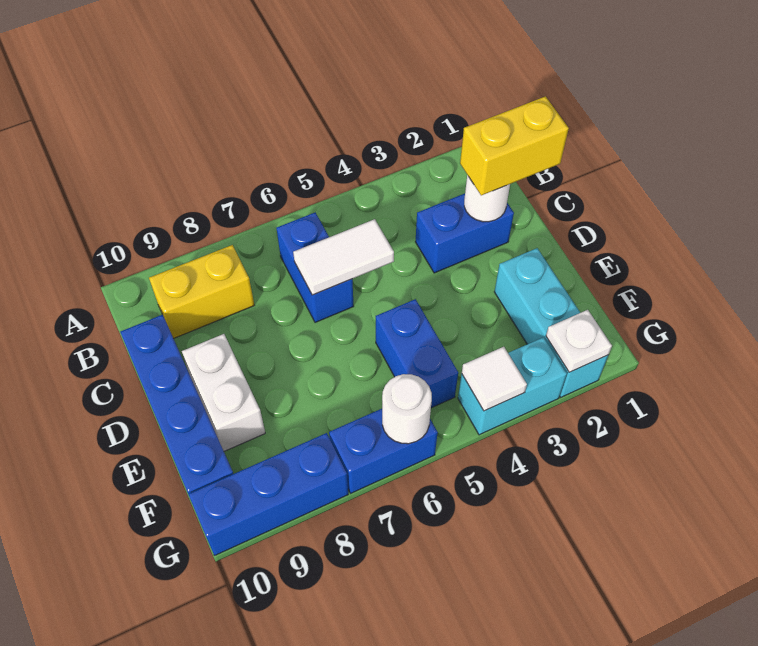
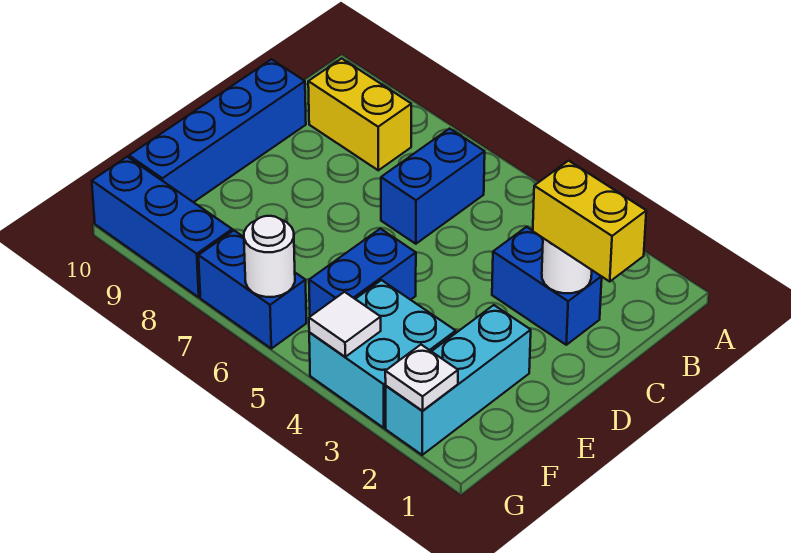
white 1x2 tile [293,219,394,295] -> none
white 1x2 brick [182,334,265,451] -> none
cyan 1x2 brick [458,337,567,435] -> cyan 2x2 brick [309,280,456,428]

